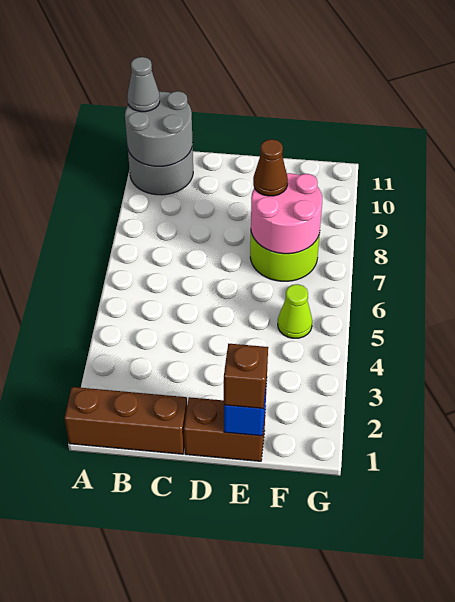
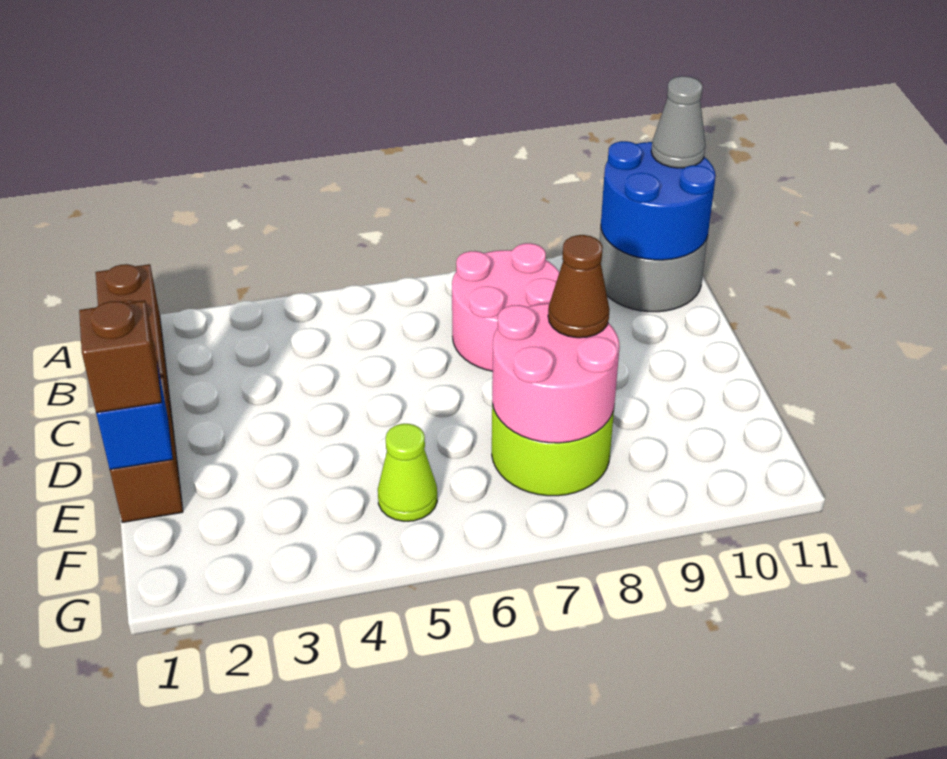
grey 2x2 round brick [125,91,193,166] -> blue 2x2 round brick [601,141,716,260]
none -> pink 2x2 round brick [452,243,559,371]

